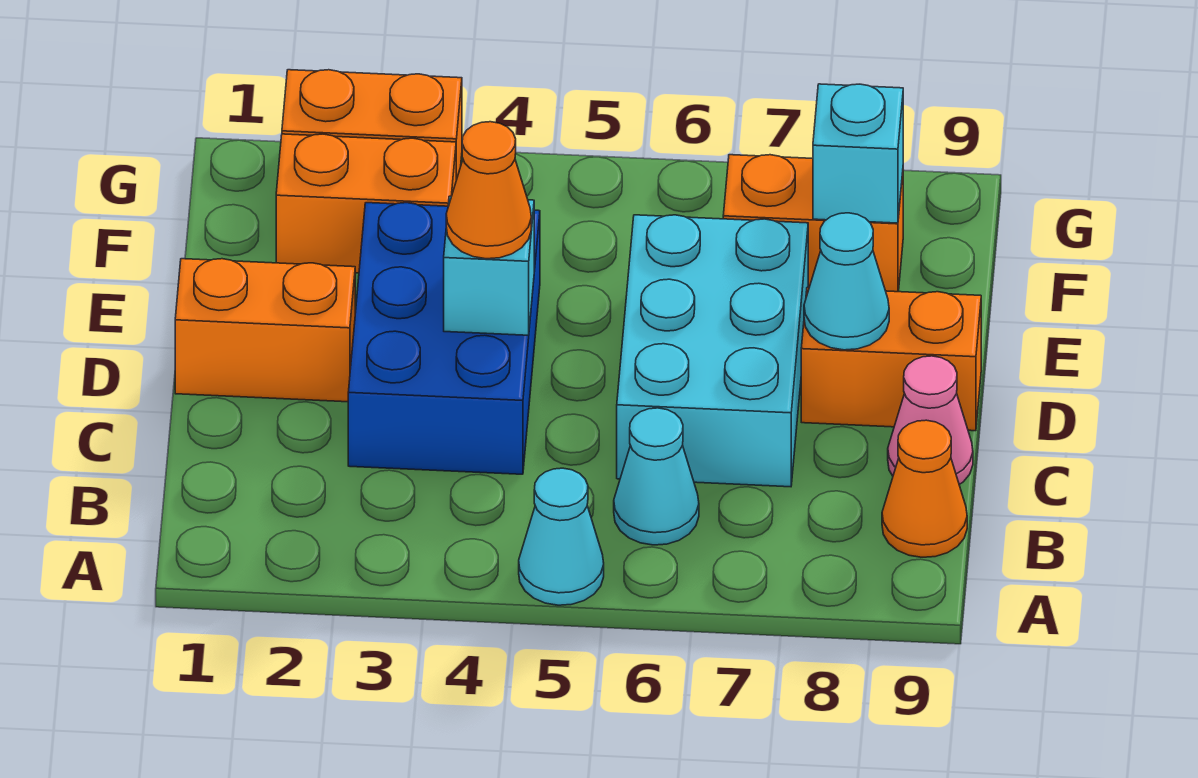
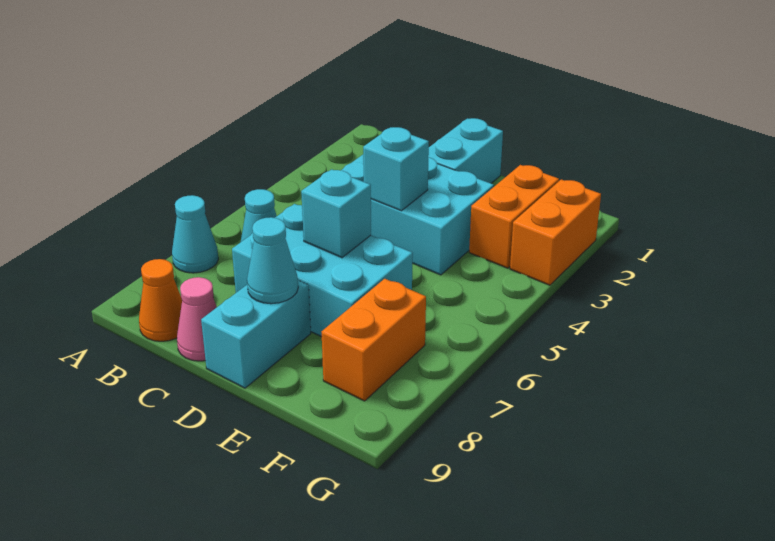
cyan 1x1 cone [519,468,604,605] -> cyan 1x1 cone moved to [172,195,218,273]
blue 2x3 brick [348,203,540,474] -> cyan 2x3 brick [341,155,494,275]
orange 1x2 brick [175,259,355,402] -> cyan 1x2 brick [428,118,503,183]
orange 1x1 cone [446,122,531,259] -> none
orange 1x2 brick [801,288,981,431] -> cyan 1x2 brick [201,280,311,388]
cyan 1x1 brick [813,84,903,223] -> cyan 1x1 brick moved to [301,169,371,258]

